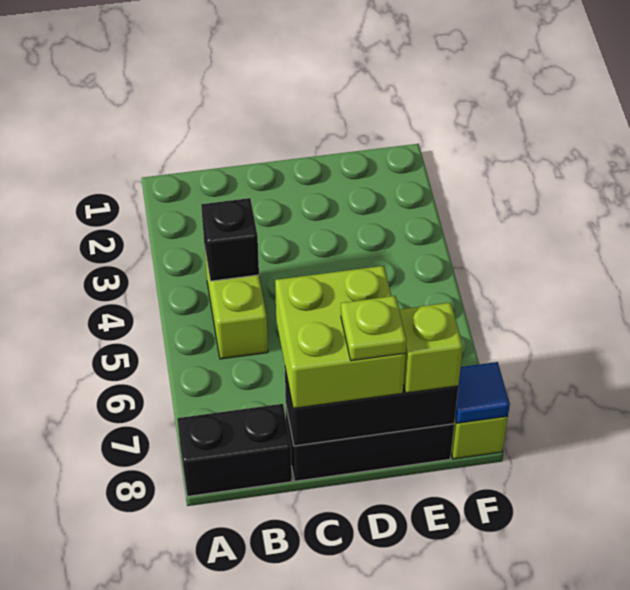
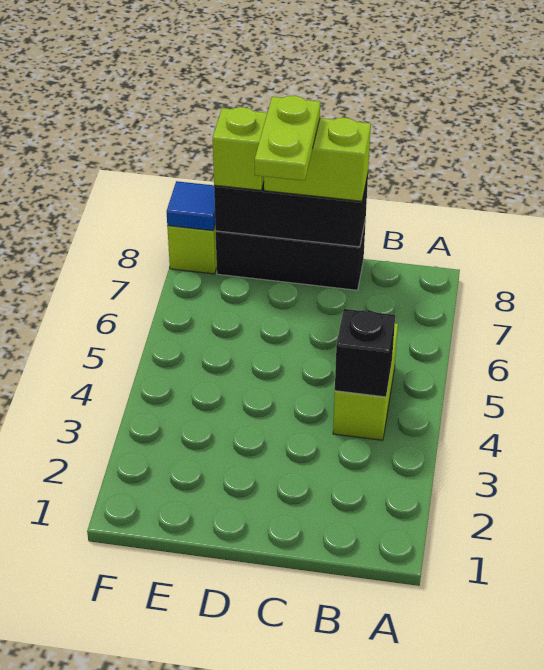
black 1x2 brick [177,404,292,497] -> none
lime 2x2 brick [275,266,406,408] -> lime 1x2 brick [264,118,371,201]
lime 1x1 plate [341,296,406,361] -> lime 1x2 plate [255,96,320,181]

